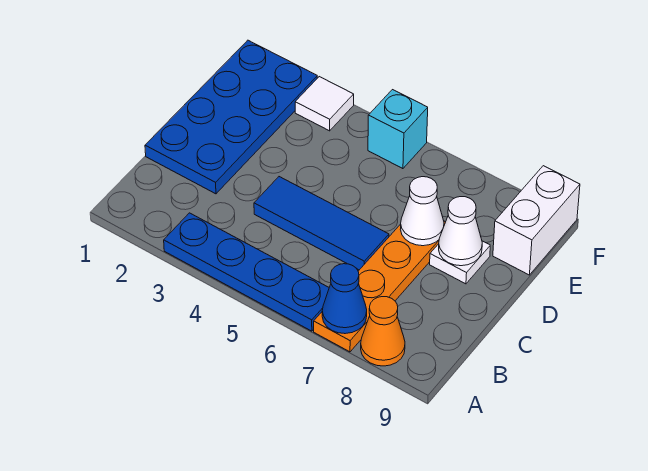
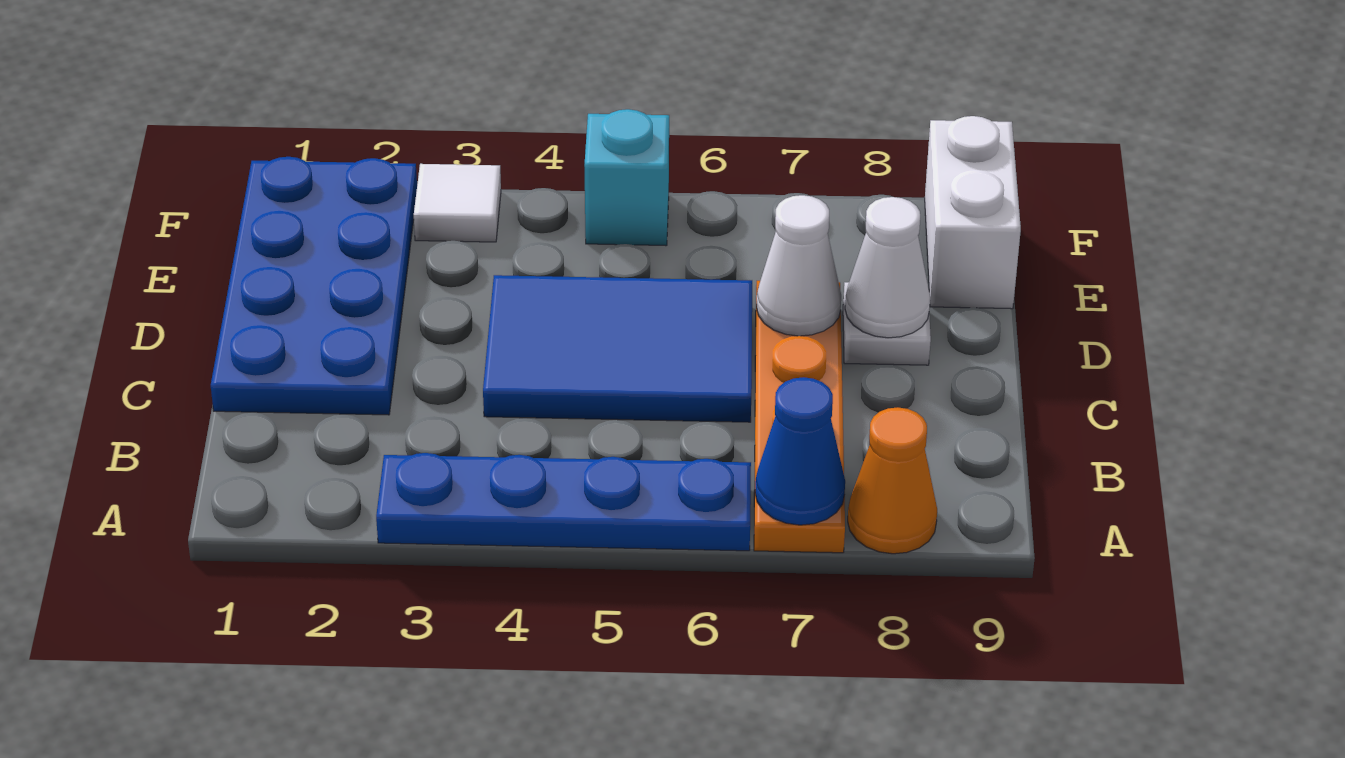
blue 1x3 tile [254,177,389,270] -> blue 2x3 tile [483,275,752,422]

